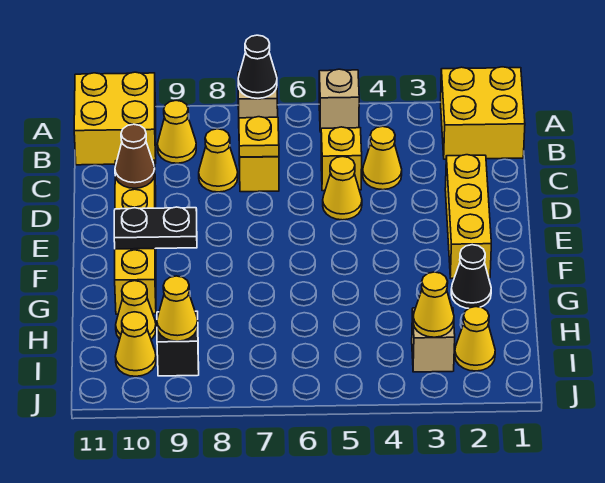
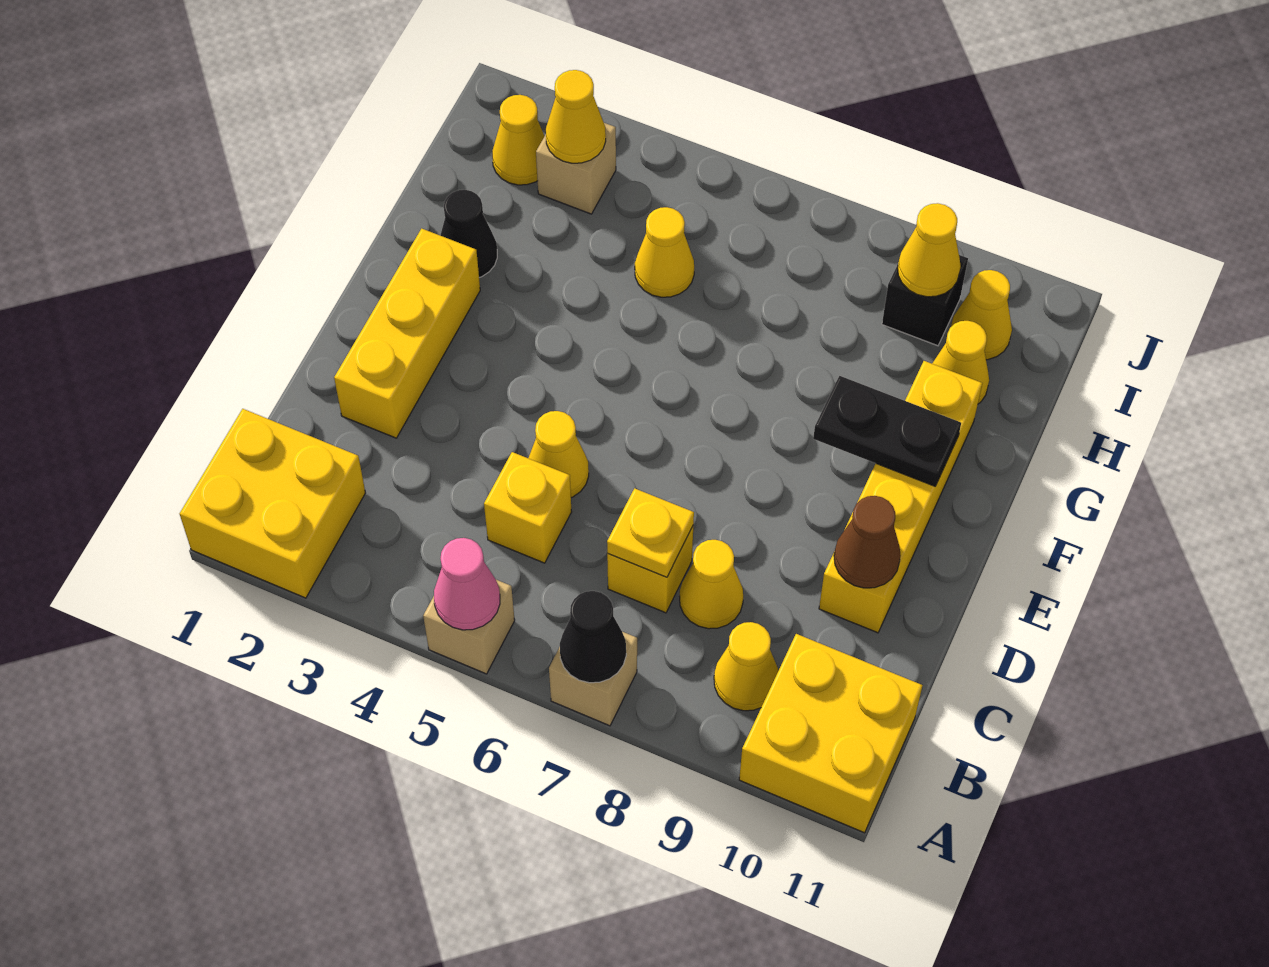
none -> pink 1x1 cone [434,538,500,630]
yellow 1x1 cone [363,126,402,190] -> yellow 1x1 cone moved to [635,207,694,297]

